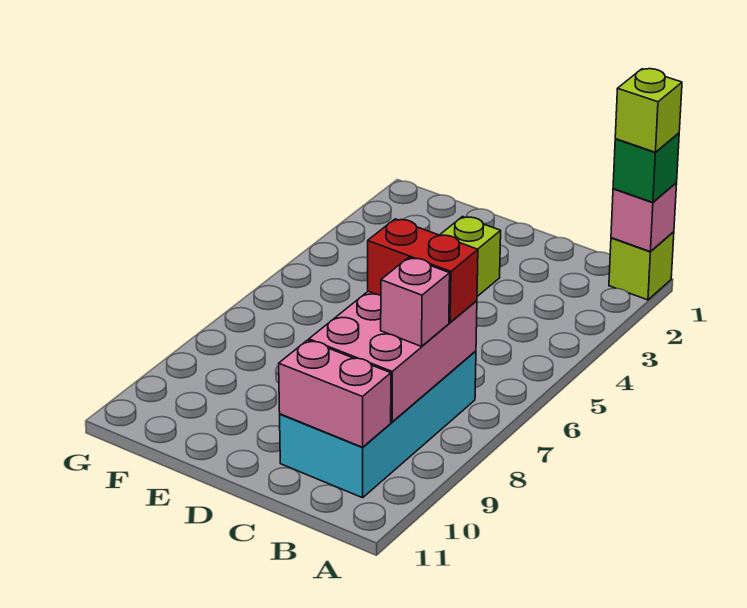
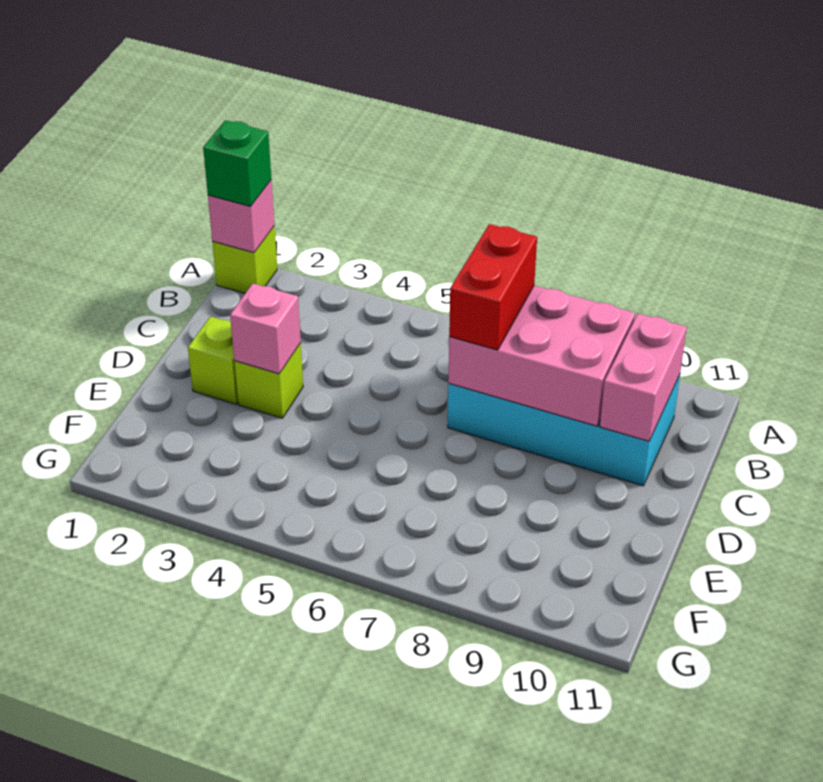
lime 1x1 brick [615,69,682,152] -> lime 1x1 brick moved to [188,317,238,404]
pink 1x1 brick [381,258,450,346] -> pink 1x1 brick moved to [230,284,301,374]

